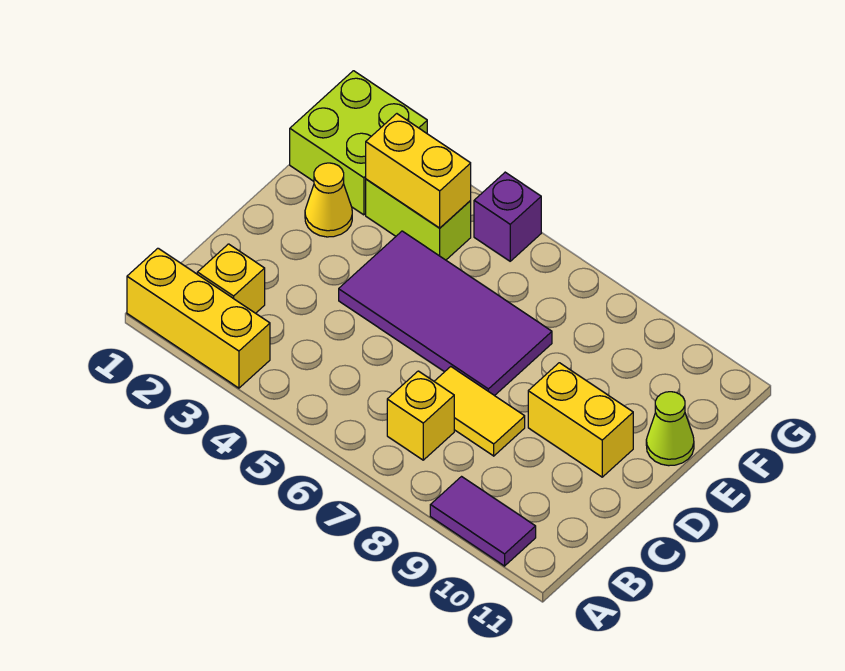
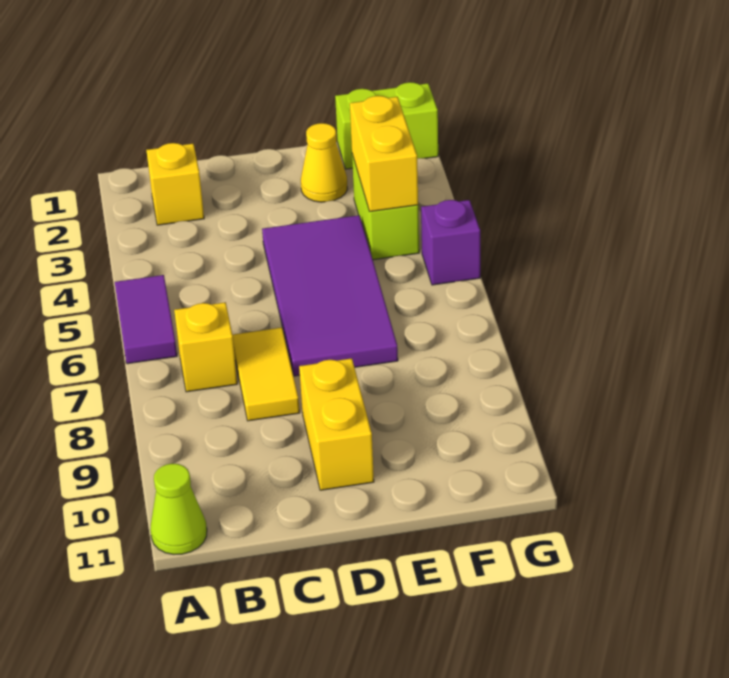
yellow 1x3 brick [127,248,270,388] -> none
purple 1x2 tile [430,477,536,566] -> purple 1x2 tile moved to [115,275,177,364]
lime 1x1 cone [646,392,694,466] -> lime 1x1 cone moved to [150,464,207,554]
lime 2x2 brick [290,71,427,215] -> lime 1x2 brick [335,82,438,169]

